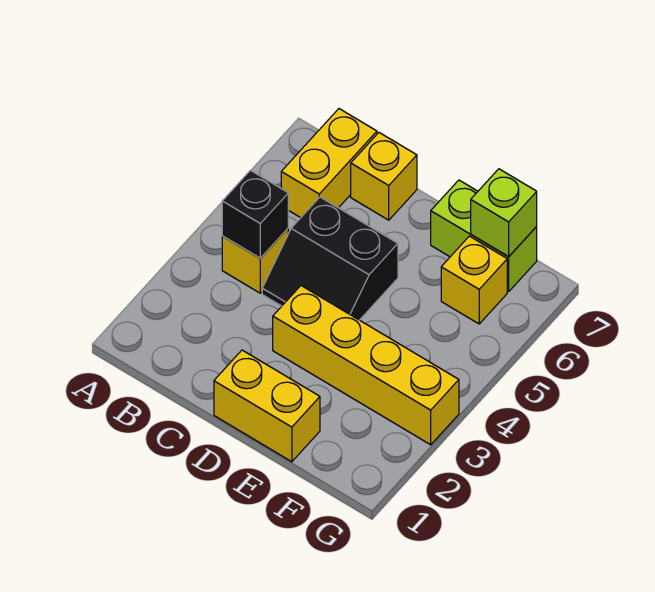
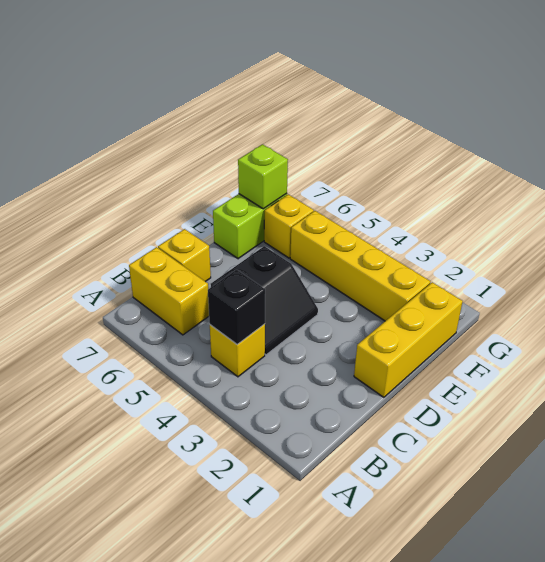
yellow 1x2 brick [214,350,320,462] -> yellow 1x3 brick [354,282,463,397]
yellow 1x4 brick [273,286,459,445] -> yellow 1x4 brick turned to [290,211,431,321]

